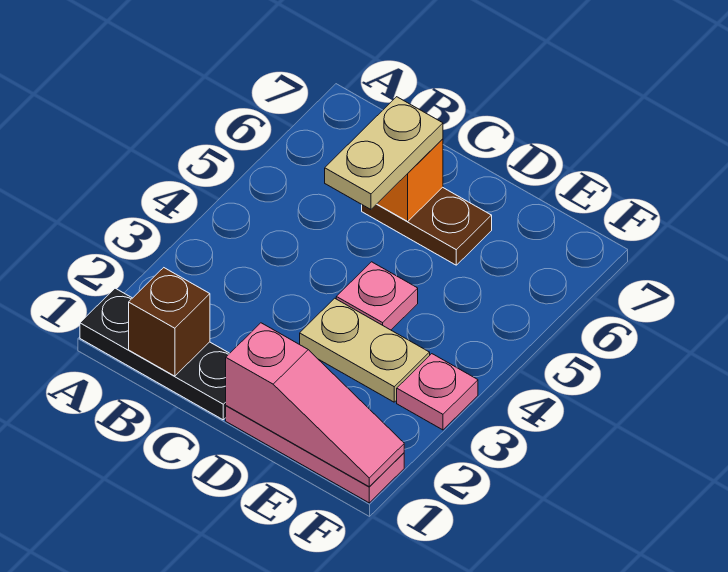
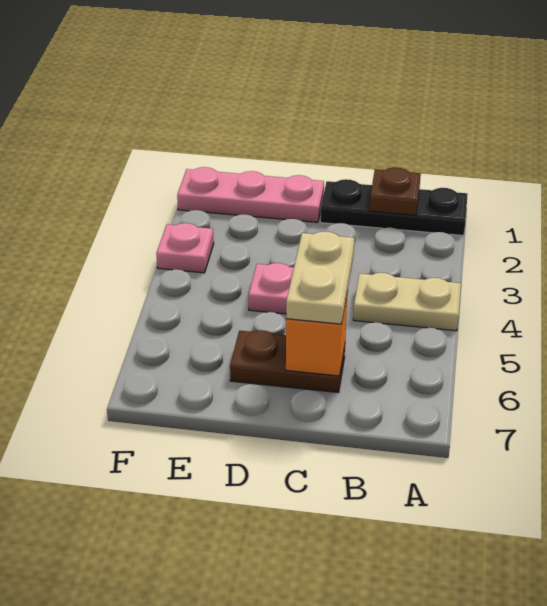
brown 1x1 brick [129,268,210,376] -> brown 1x1 plate [370,167,421,215]
pink 1x3 slope [226,323,404,487] -> none
tan 1x2 plate [300,298,430,402] -> tan 1x2 plate moved to [353,273,461,331]

